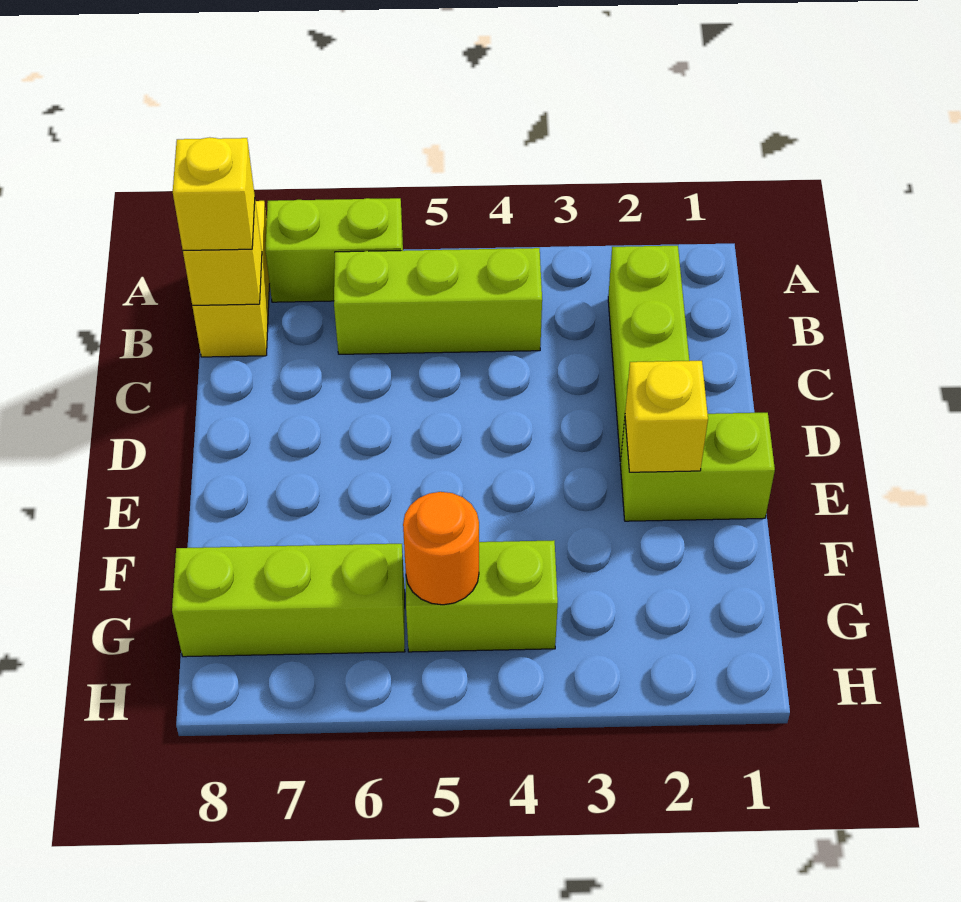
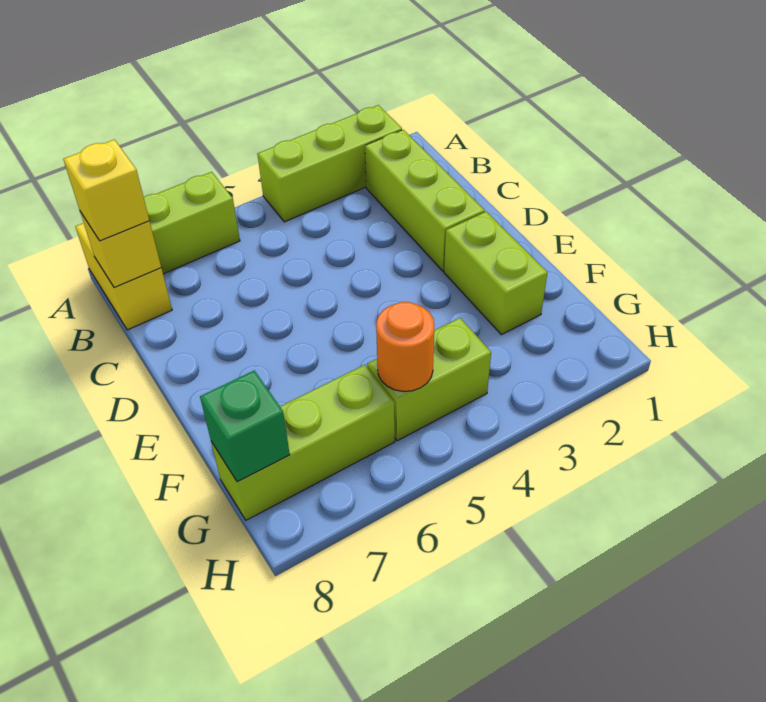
lime 1x3 brick [334,248,542,354] -> lime 1x3 brick moved to [257,105,402,222]
lime 1x2 brick [620,413,775,521] -> lime 1x2 brick turned to [444,212,547,335]
yellow 1x1 brick [625,361,708,472] -> none
none -> green 1x1 brick [200,371,290,482]

